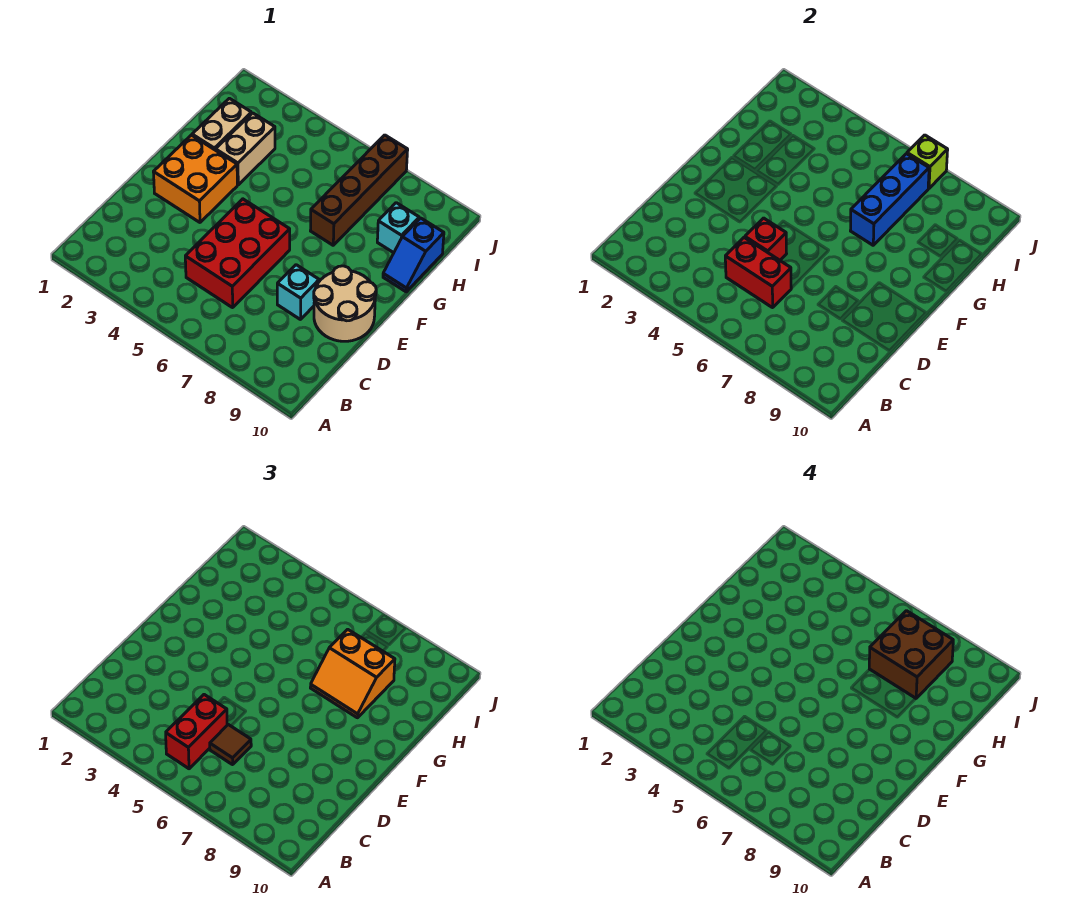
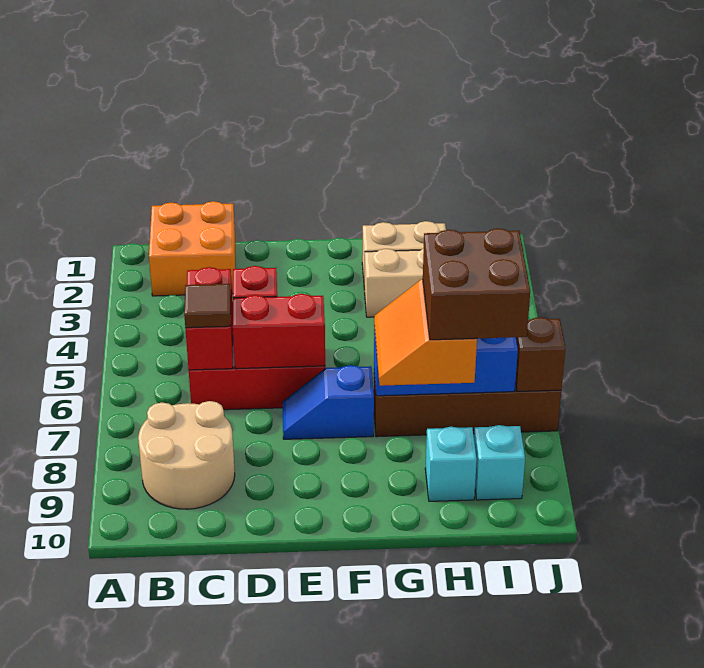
red 1x2 brick [166,695,227,769] -> red 1x2 brick moved to [233,294,325,369]
cyan 1x1 brick [277,265,319,320] -> cyan 1x1 brick moved to [474,425,525,500]
tan 2x2 round brick [314,266,376,341] -> tan 2x2 round brick moved to [138,401,235,509]
orange 2x2 brick [154,135,237,222] -> orange 2x2 brick moved to [149,201,235,296]
blue 1x2 slope [383,218,444,292] -> blue 1x2 slope moved to [282,365,374,439]
lime 1x1 brick [907,135,948,189] -> brown 1x1 brick [515,317,565,391]

